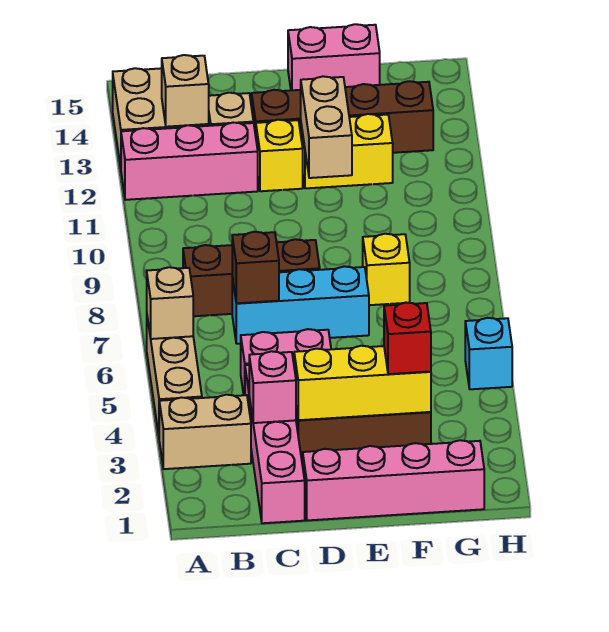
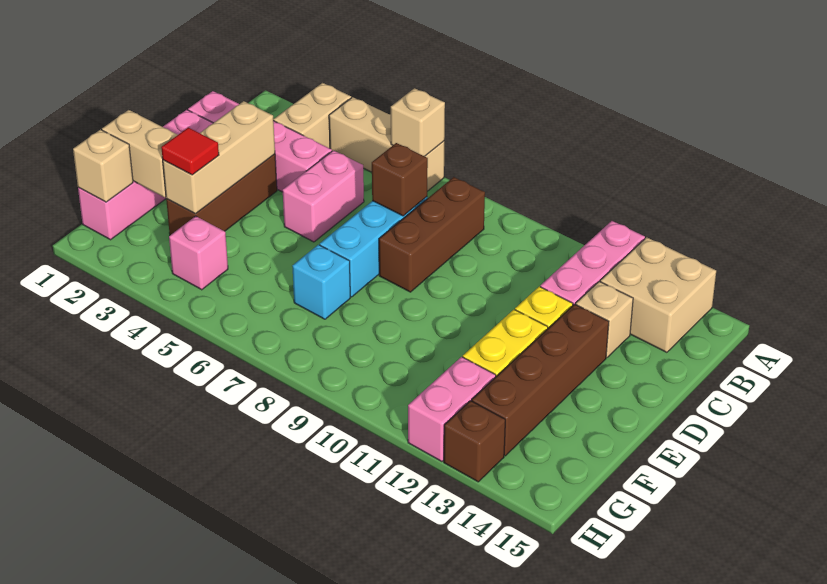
tan 1x1 brick [162,55,209,127] -> tan 1x1 brick moved to [73,130,133,202]
pink 1x1 brick [249,351,296,423] -> pink 1x1 brick moved to [169,216,228,290]
yellow 1x3 brick [294,346,431,420] -> tan 1x3 brick [163,101,275,214]
tan 1x2 brick [301,76,352,178] -> tan 1x2 brick moved to [102,110,177,197]
pink 1x2 brick [288,24,380,90] -> pink 1x2 brick moved to [408,357,496,462]
red 1x1 brick [384,303,431,374] -> red 1x1 tile [161,128,219,175]
yellow 1x1 brick [363,234,410,305] -> none
cyan 1x1 brick [465,318,512,389] -> cyan 1x1 brick moved to [292,245,350,319]
none -> brown 1x1 brick [444,401,505,482]

